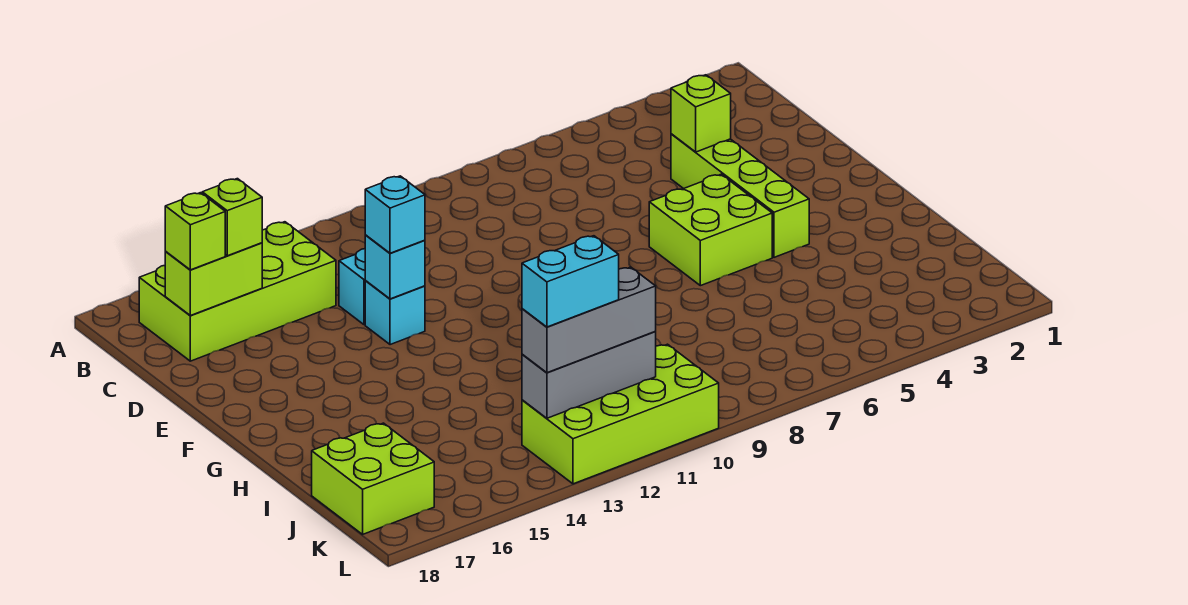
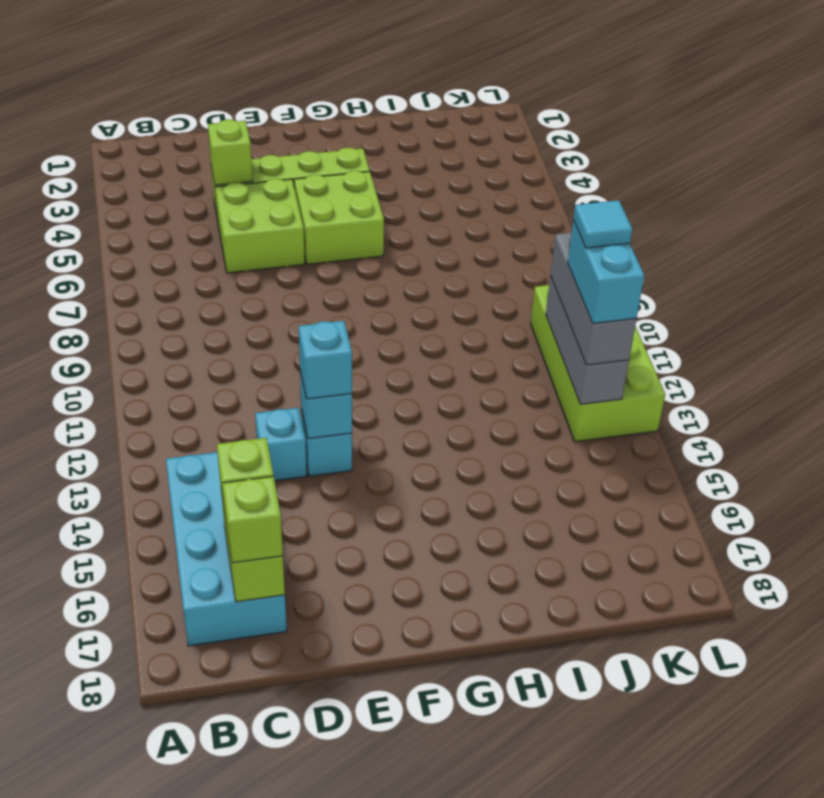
lime 2x4 brick [139,222,336,361] -> cyan 2x4 brick [166,452,287,646]
lime 2x2 brick [312,423,434,534] -> lime 2x2 brick moved to [215,179,305,273]
none -> cyan 1x1 tile [573,200,632,248]

